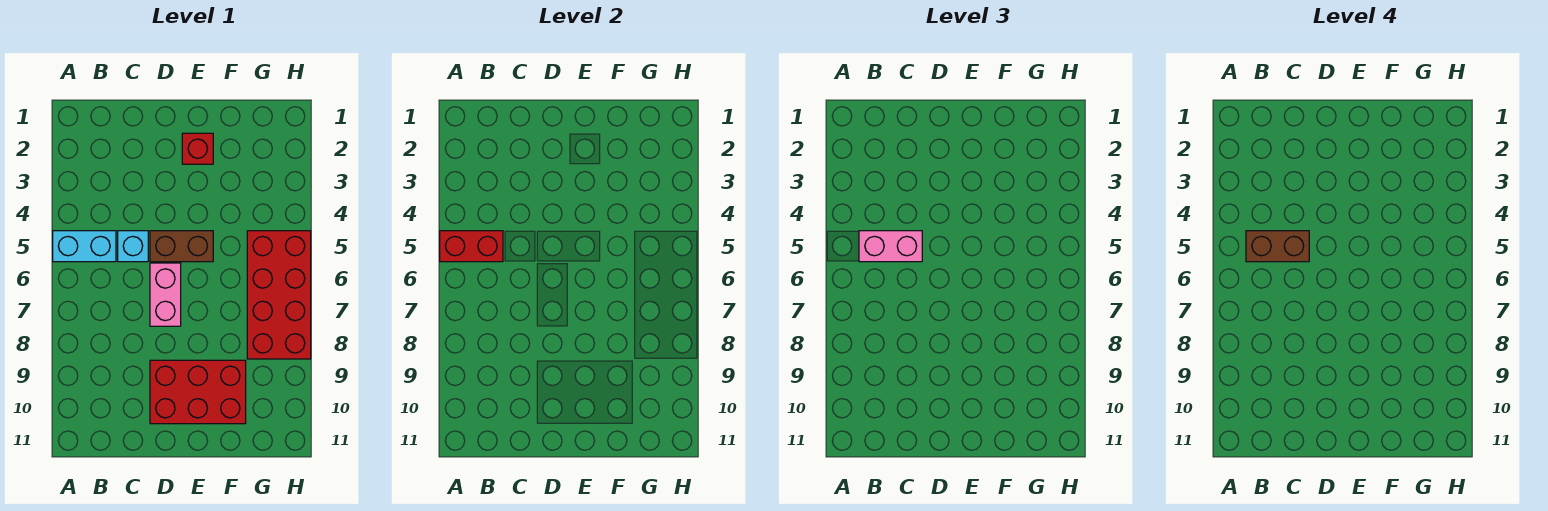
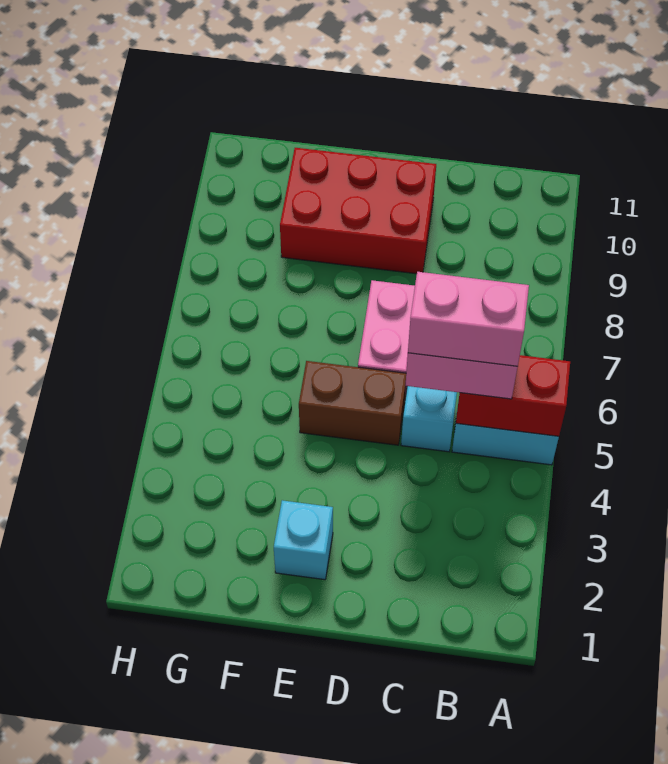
brown 1x2 brick [1246,231,1309,262] -> pink 1x2 brick [408,272,529,366]
red 1x1 brick [182,133,213,164] -> cyan 1x1 brick [274,500,333,580]
red 2x4 brick [247,231,311,359] -> none

